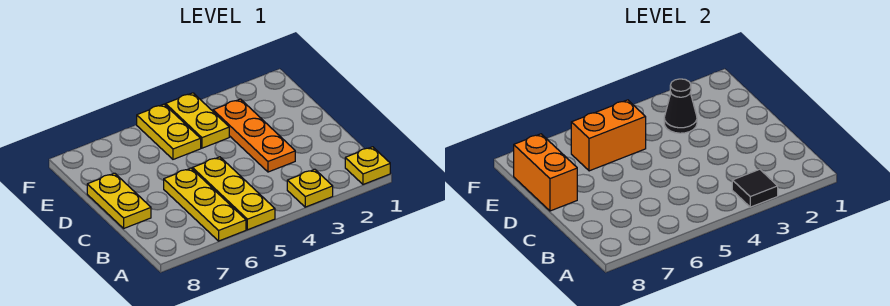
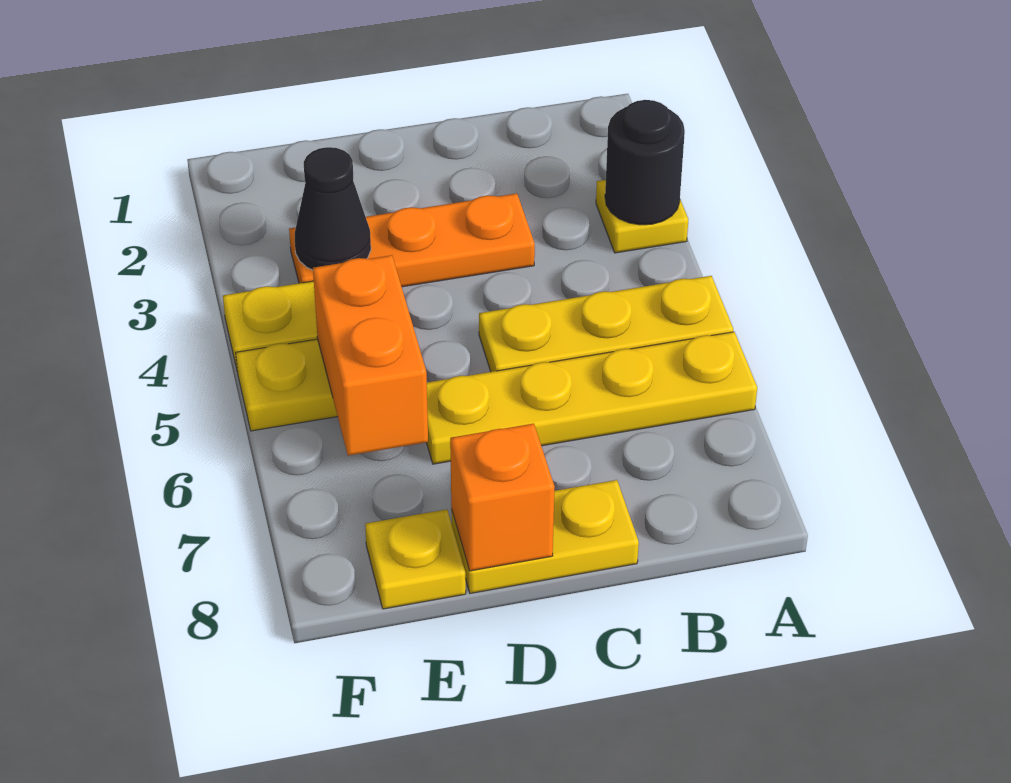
yellow 1x1 plate [345,147,390,184] -> yellow 1x1 plate moved to [365,509,466,609]
black 1x1 tile [732,169,778,207] -> black 1x1 round brick [605,100,685,225]
yellow 1x3 plate [164,168,246,241] -> yellow 1x4 plate [426,332,757,464]
orange 1x2 brick [514,134,577,211] -> orange 1x1 brick [450,424,555,571]

